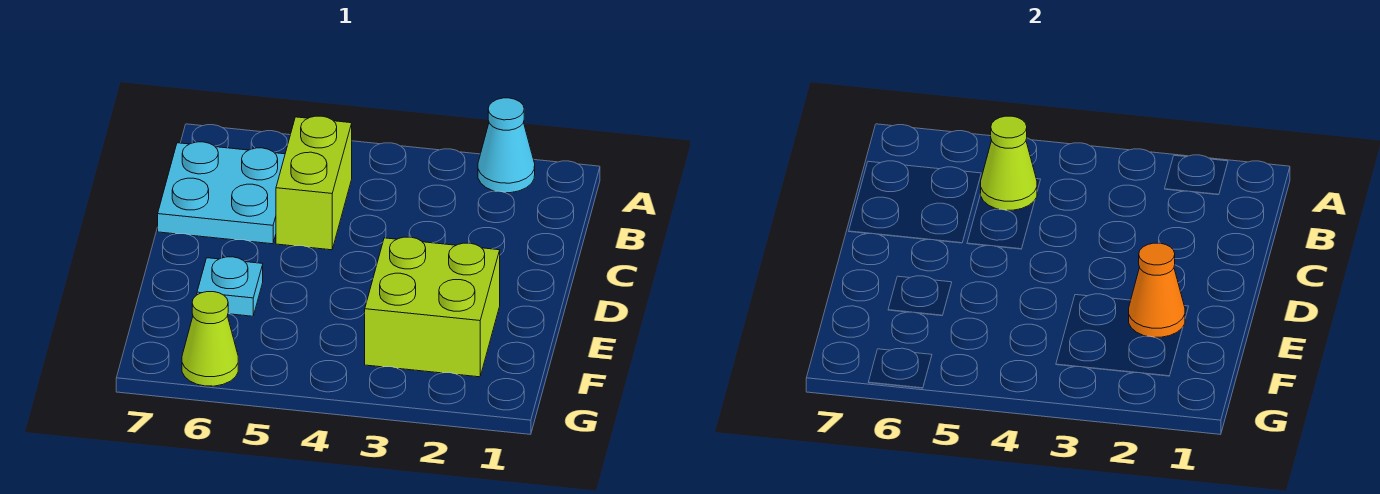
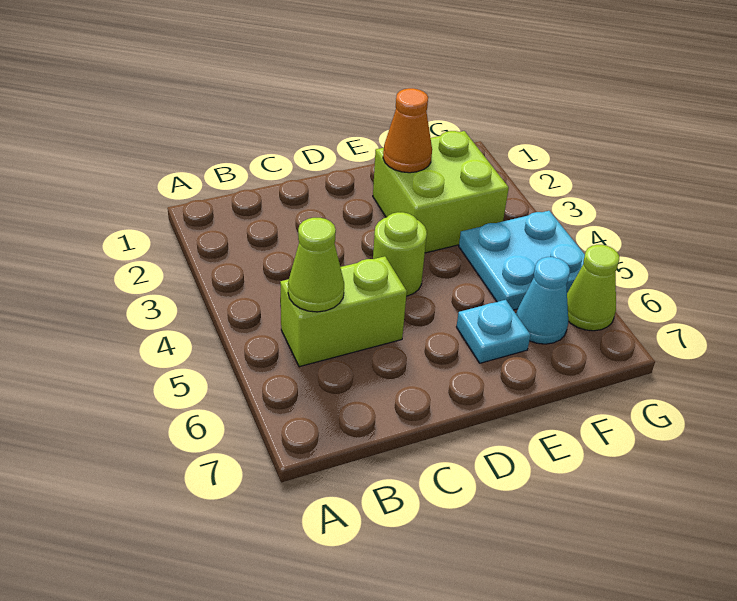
cyan 1x1 cone [478,98,535,193] -> cyan 1x1 cone moved to [516,257,570,344]
cyan 2x2 plate [158,142,285,244] -> cyan 2x2 plate moved to [459,211,585,310]
none -> lime 1x1 round brick [373,212,427,296]

